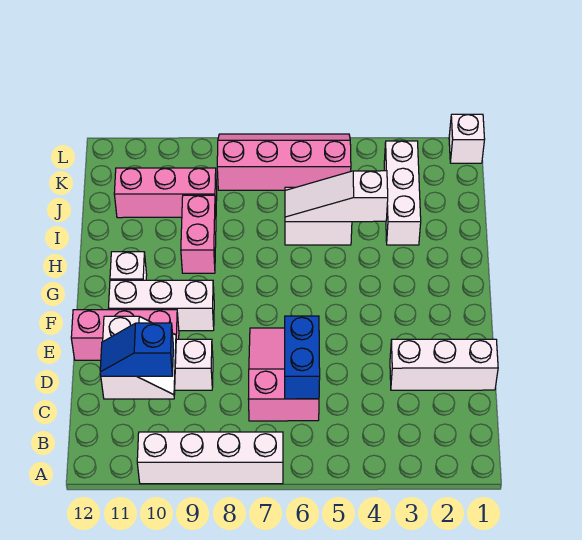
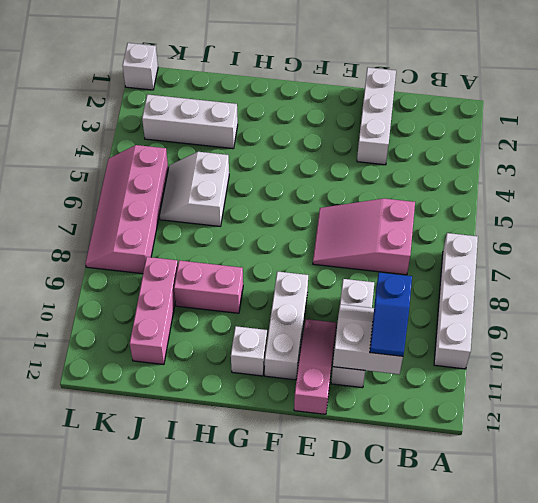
blue 1x2 brick [285,316,320,399] -> none
pink 1x3 brick [71,310,179,360] -> pink 1x3 slope [294,319,337,414]
white 1x3 slope [285,171,388,222] -> none

